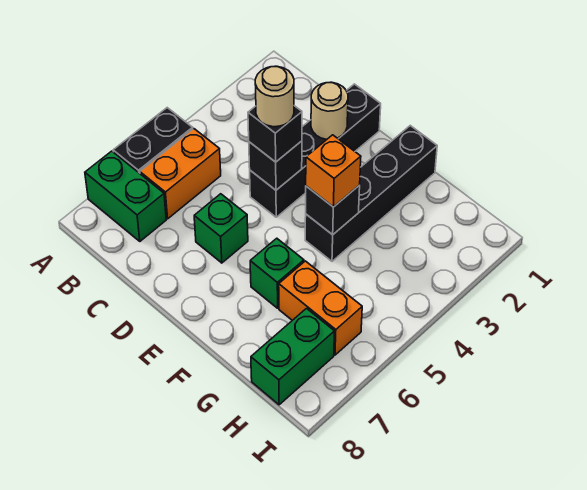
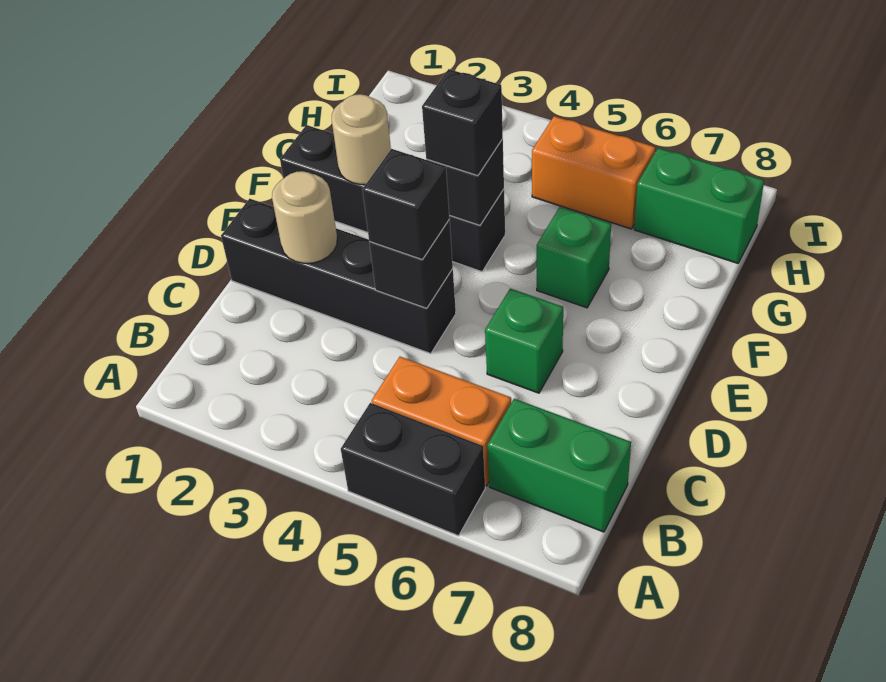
green 1x2 brick [85,151,166,241] -> green 1x2 brick turned to [487,399,631,532]
tan 1x1 round brick [255,66,294,127] -> tan 1x1 round brick moved to [332,94,391,185]
orange 1x1 brick [306,135,361,207] -> black 1x1 brick [422,69,503,176]
orange 1x2 brick [279,261,362,355] -> orange 1x2 brick turned to [532,116,655,229]

